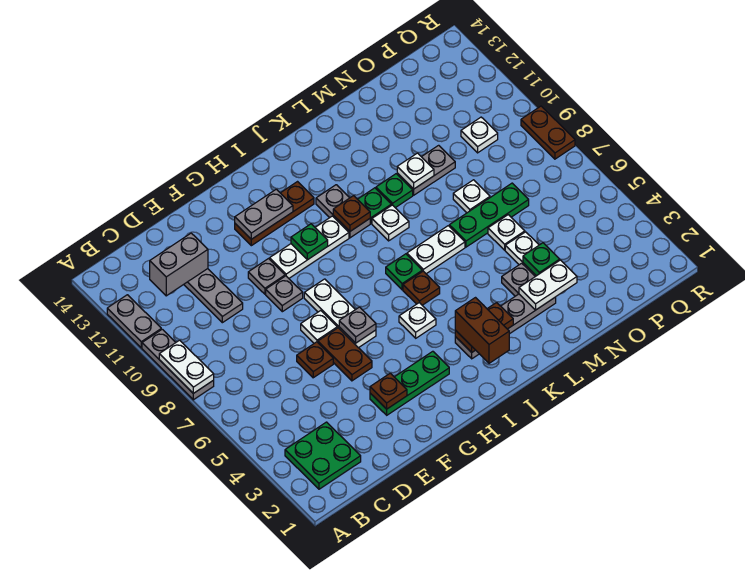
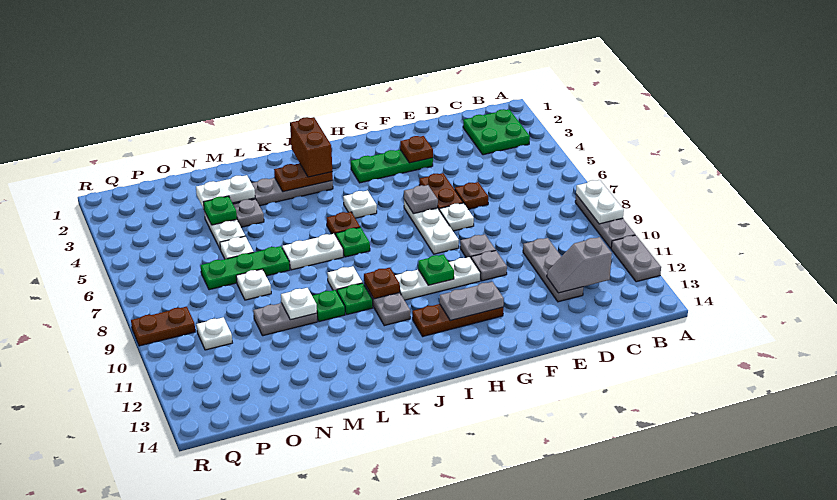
grey 1x2 brick [150,233,208,296] -> grey 1x2 slope [547,237,612,293]
brown 1x2 plate [521,106,575,159] -> brown 1x2 plate turned to [131,307,195,346]

